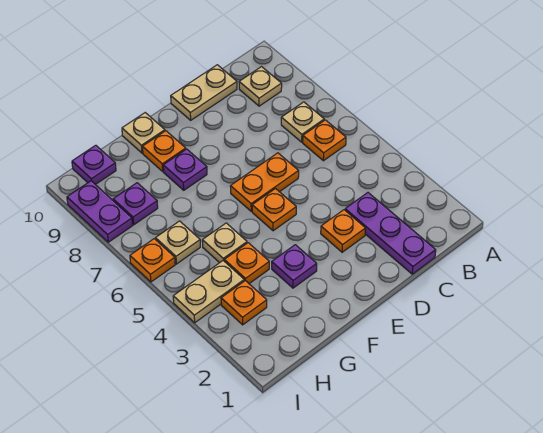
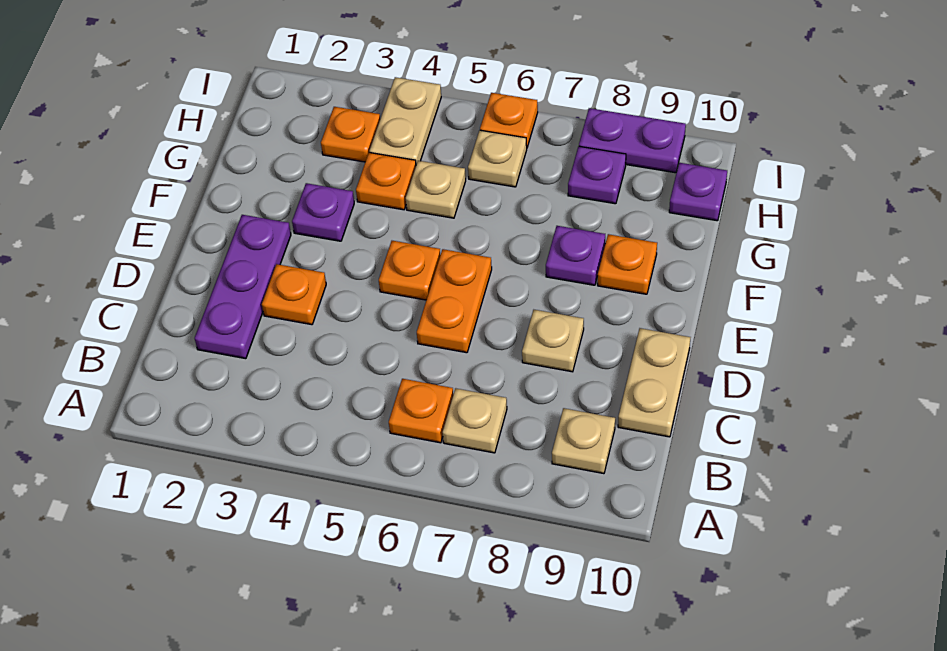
purple 1x3 plate [345,193,436,274] -> purple 1x3 plate turned to [195,215,291,359]
tan 1x1 plate [122,113,165,153] -> tan 1x1 plate moved to [522,310,584,372]

